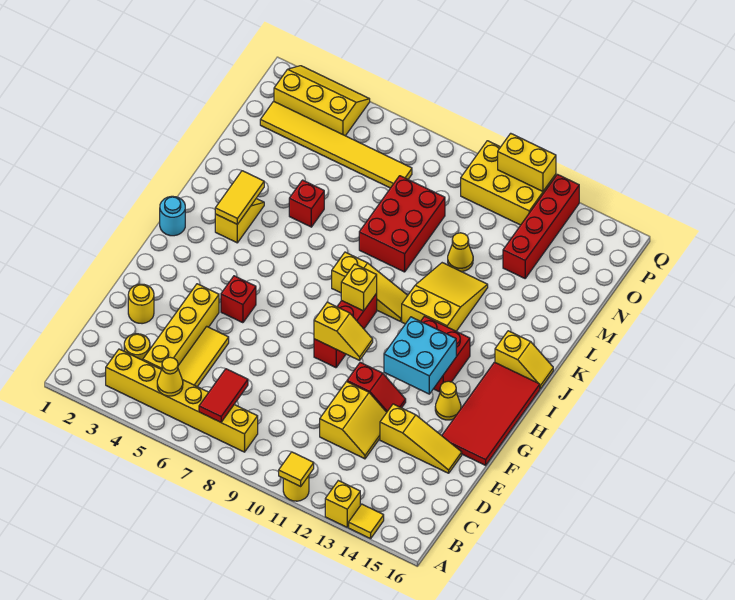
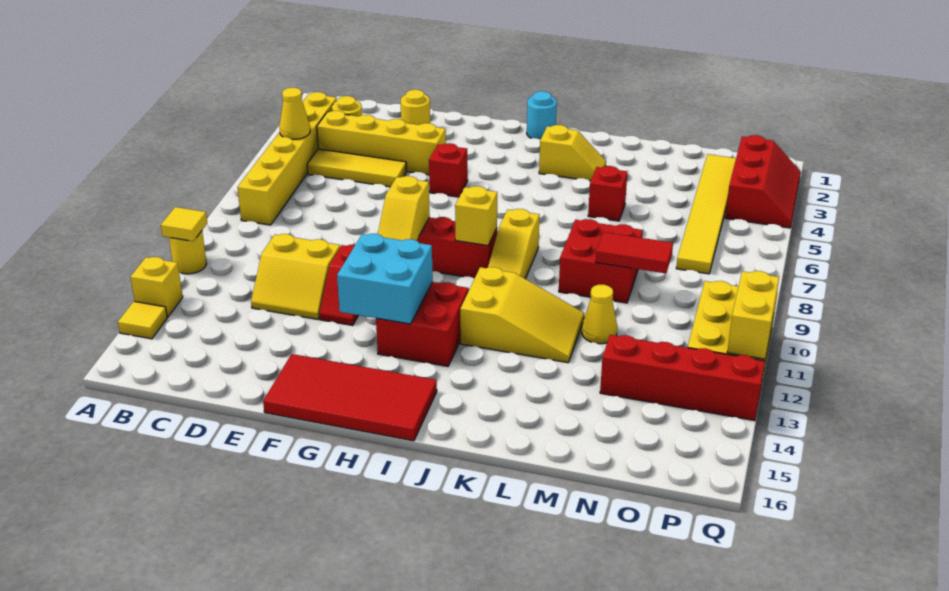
red 1x2 tile [199,369,248,422] -> red 1x2 tile moved to [596,232,673,273]
yellow 1x3 slope [380,404,462,473] -> none
yellow 1x1 cone [435,381,461,420] -> none
yellow 1x2 tile [215,171,264,224] -> none
yellow 1x2 slope [495,331,553,389] -> none
red 2x3 brick [359,176,445,272] -> red 2x2 brick [559,219,643,303]
yellow 2x3 slope [274,66,370,136] -> red 2x3 slope [725,135,801,228]

